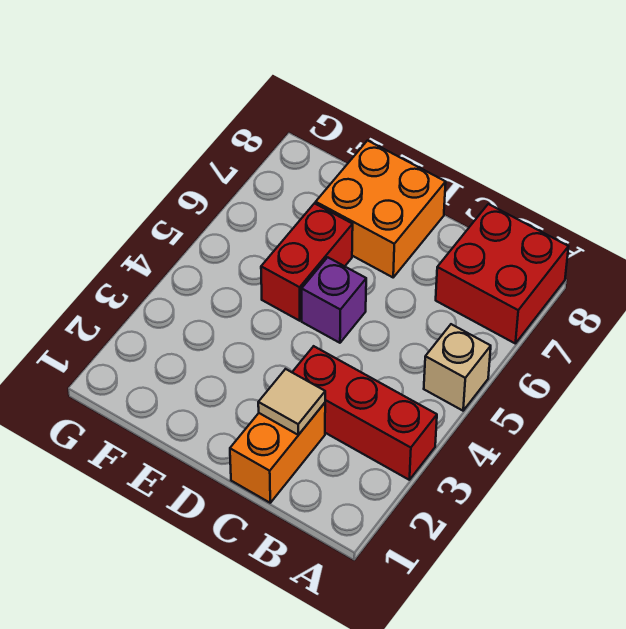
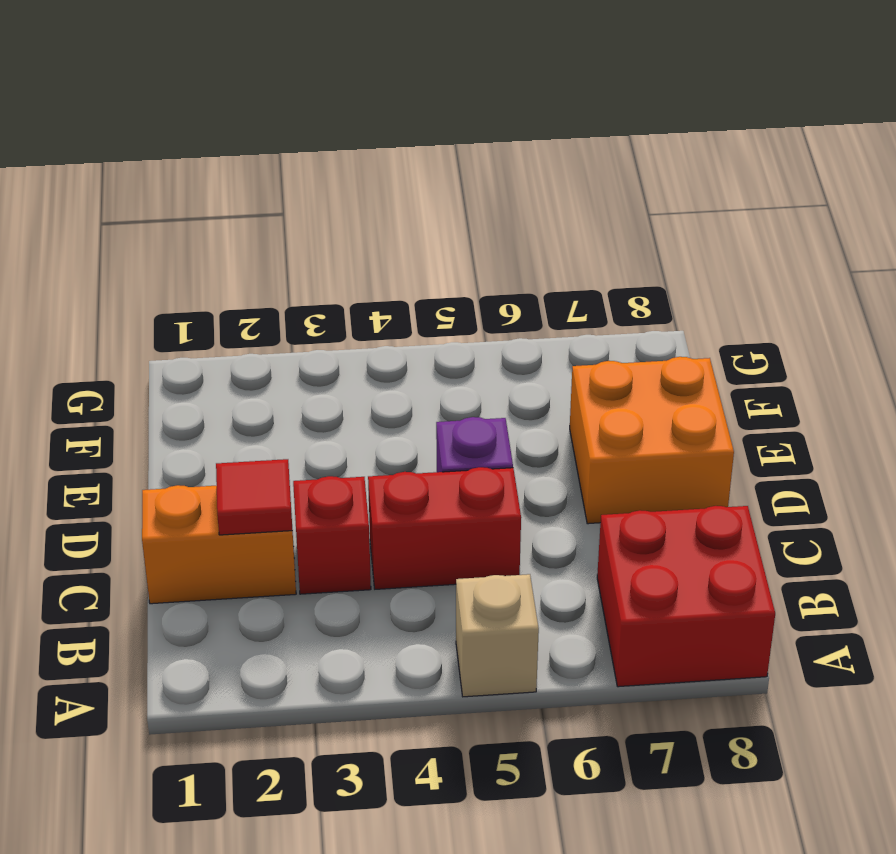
red 1x3 brick [292,346,437,480] -> red 1x1 brick [293,476,371,594]
tan 1x1 tile [258,369,325,435] -> red 1x1 tile [216,459,292,535]
red 1x2 brick [261,203,353,321] -> red 1x2 brick moved to [368,467,521,589]

